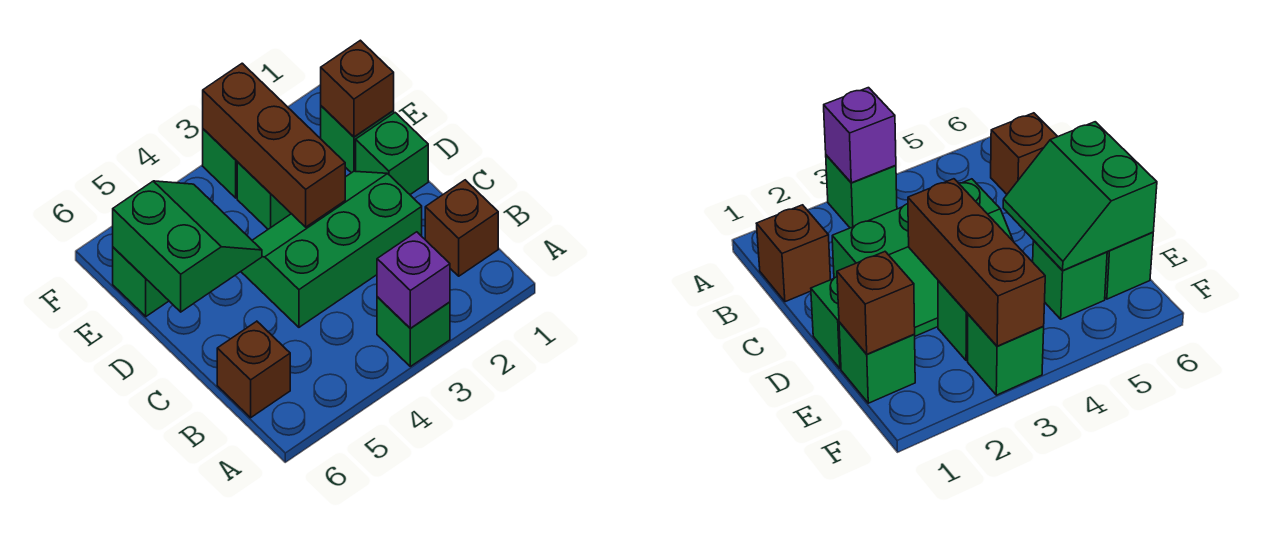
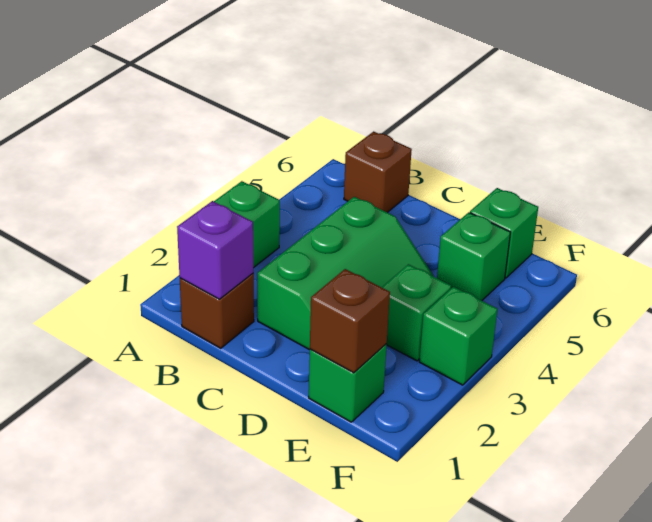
purple 1x1 brick [377,232,450,328] -> purple 1x1 brick moved to [177,201,254,299]
green 1x1 brick [356,113,428,194] -> none
brown 1x3 brick [203,63,345,227] -> none
green 2x2 slope [113,181,262,312] -> none

